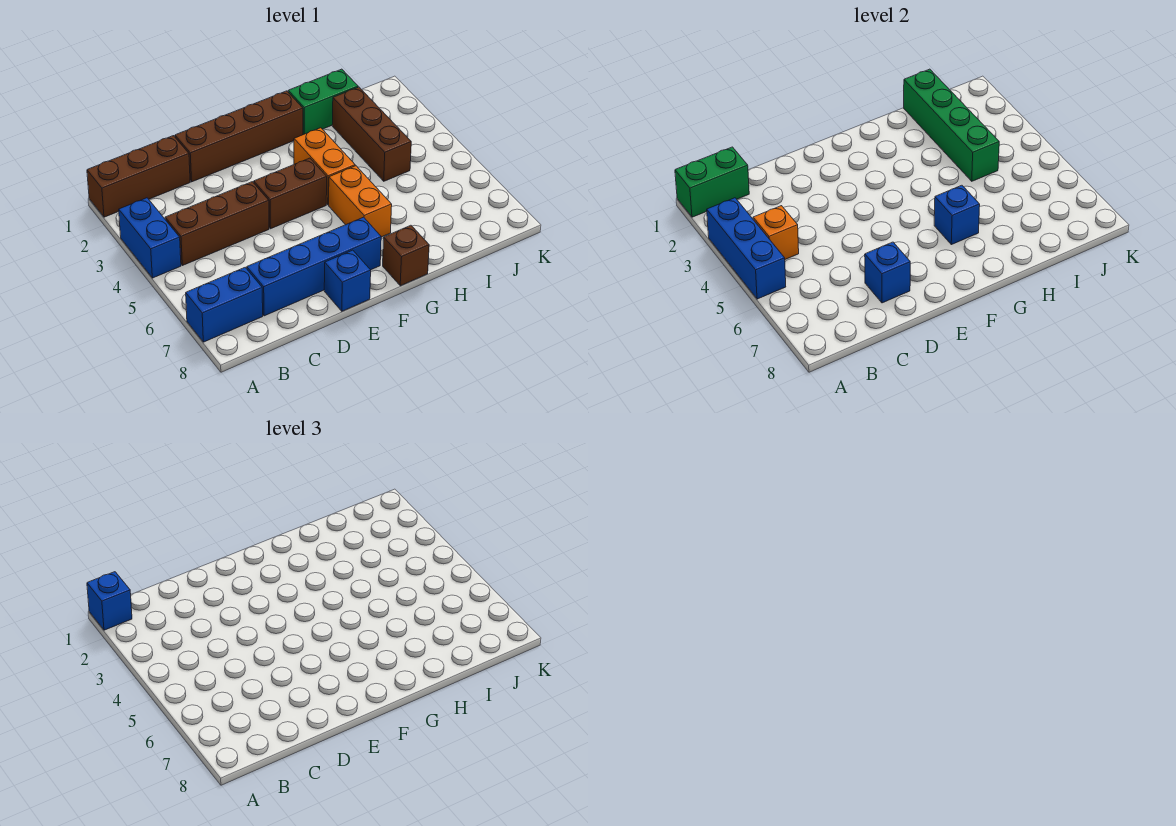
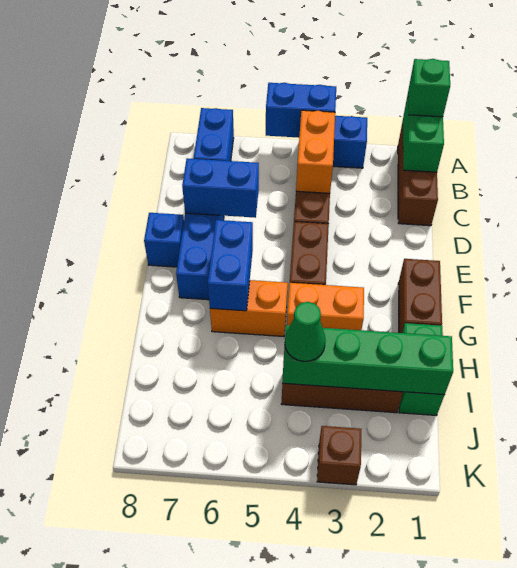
blue 1x1 brick [87,572,132,630] -> green 1x1 brick [408,59,450,117]
blue 1x3 brick [707,198,786,299] -> blue 1x2 brick [266,83,336,138]
orange 1x1 brick [753,206,799,259] -> orange 1x2 brick [296,110,335,193]
brown 1x4 brick [175,91,303,182] -> brown 1x2 brick [398,259,442,333]
blue 1x1 brick [865,242,910,303] -> blue 1x2 brick [182,158,259,218]
blue 1x1 brick [934,185,980,245] -> blue 1x2 brick [208,220,253,311]
brown 1x1 brick [383,225,429,286] -> brown 1x1 brick moved to [317,426,361,485]
none -> green 1x1 cone [285,302,325,361]

